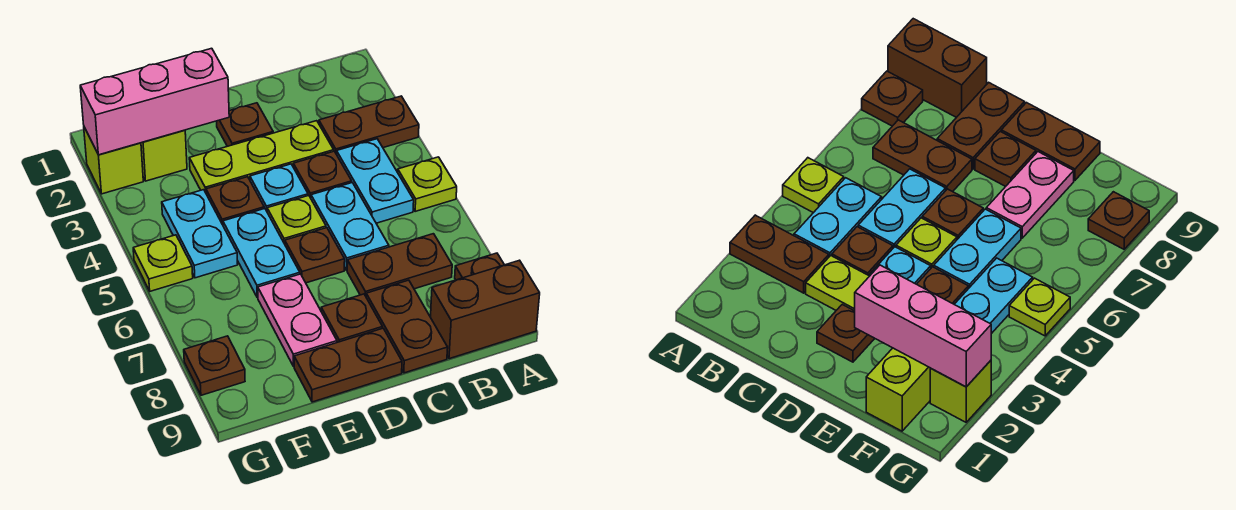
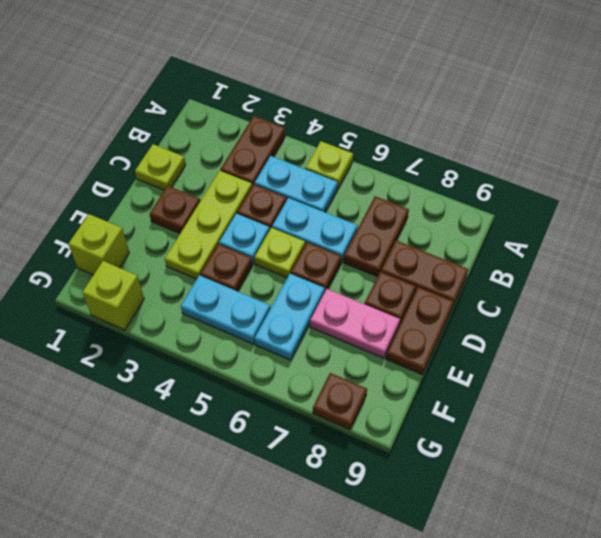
brown 1x1 plate [455,253,504,280] -> none
brown 1x2 brick [431,260,540,359] -> none
pink 1x3 brick [80,48,229,155] -> none
cyan 1x2 plate [223,208,300,298] -> cyan 1x2 plate turned to [254,274,325,360]
lime 1x2 brick [141,130,187,181] -> lime 1x1 brick [68,214,129,275]
lime 1x1 plate [133,235,193,291] -> lime 1x1 plate moved to [135,144,186,190]

